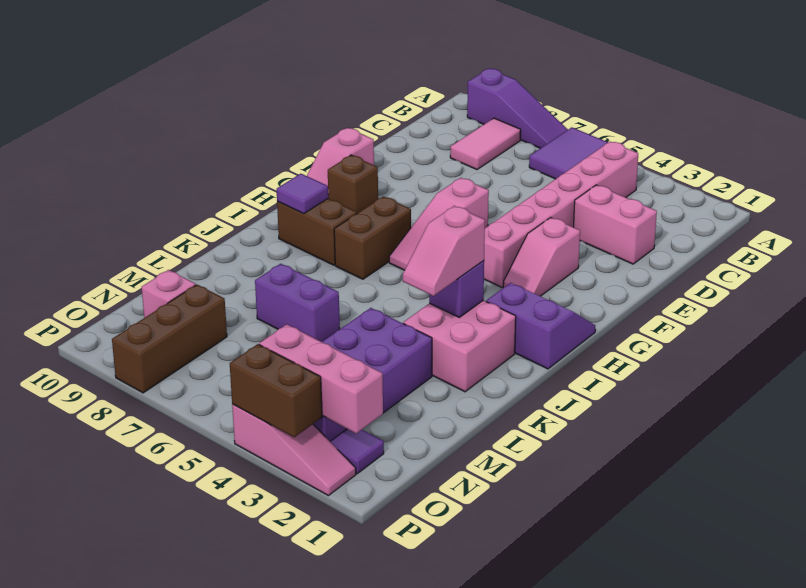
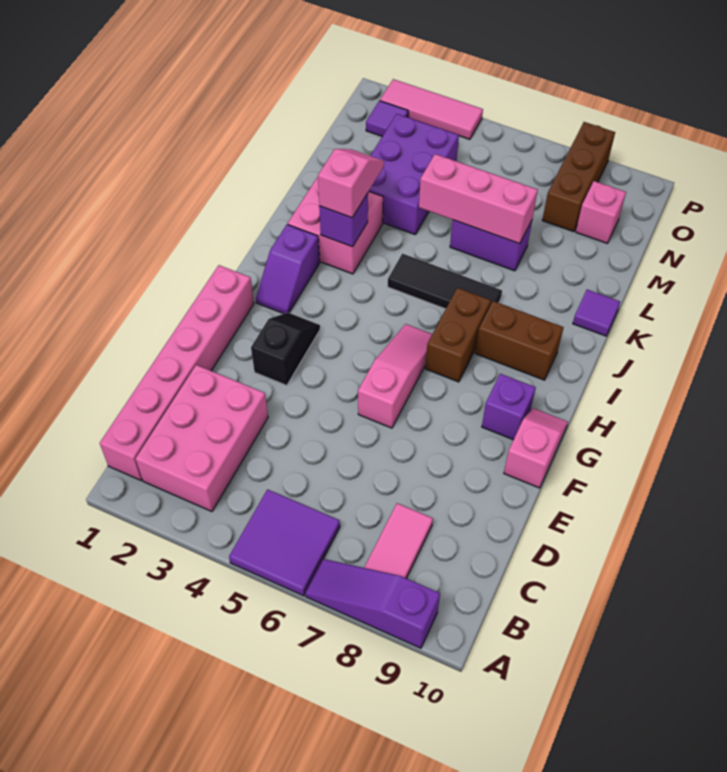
pink 1x6 brick [484,142,638,287] -> pink 1x6 brick moved to [100,265,254,480]
pink 1x2 brick [574,185,657,264] -> pink 2x3 brick [136,365,268,511]
pink 1x2 slope [503,217,580,296] -> black 1x2 slope [251,313,320,386]
brown 1x1 brick [328,155,378,213] -> purple 1x1 brick [482,374,536,440]
purple 2x2 slope [486,283,595,369] -> purple 1x2 slope [256,224,320,314]
purple 1x1 tile [277,174,328,214] -> purple 1x1 tile moved to [573,290,620,336]
none -> black 1x3 tile [388,254,502,309]
purple 2x4 brick [313,308,432,441] -> purple 2x3 brick [369,114,459,235]
pink 1x3 brick [259,324,383,433] -> pink 1x3 brick moved to [419,154,538,244]
pink 1x3 slope [232,404,356,496] -> pink 1x3 tile [380,79,483,139]
brown 1x2 brick [230,344,322,437] -> none

